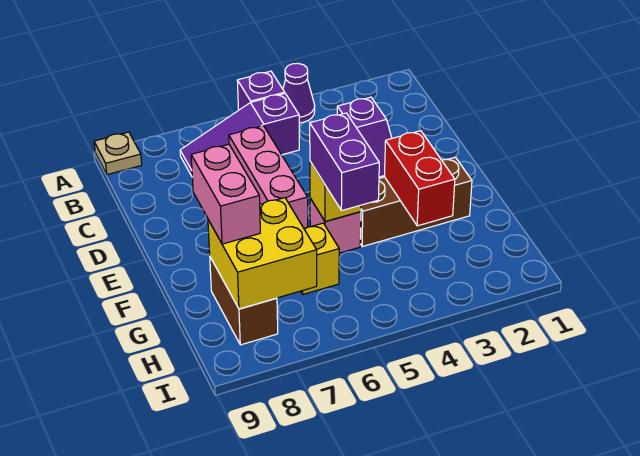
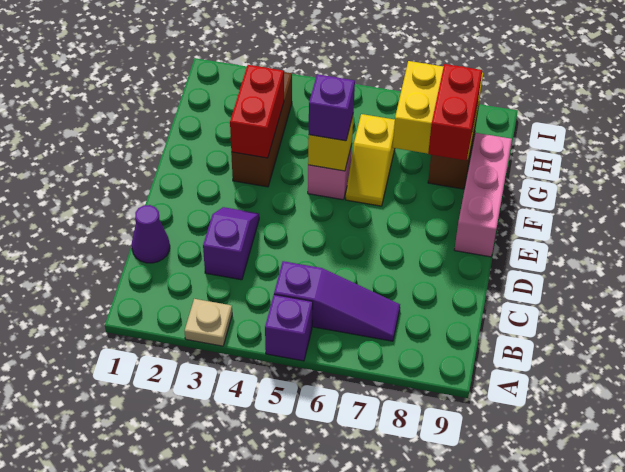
purple 1x1 cone [283,63,315,123] -> purple 1x1 cone moved to [132,205,170,263]
tan 1x1 plate [94,132,142,175] -> tan 1x1 plate moved to [185,299,232,346]
pink 1x3 brick [229,126,308,228] -> pink 1x3 brick moved to [454,133,512,257]
brown 1x3 brick [360,157,472,247] -> brown 1x3 brick turned to [231,72,292,187]
purple 1x2 brick [310,113,379,211] -> purple 1x1 brick [309,74,355,141]
pink 1x2 brick [191,144,260,244] -> red 1x2 brick [428,64,482,161]

